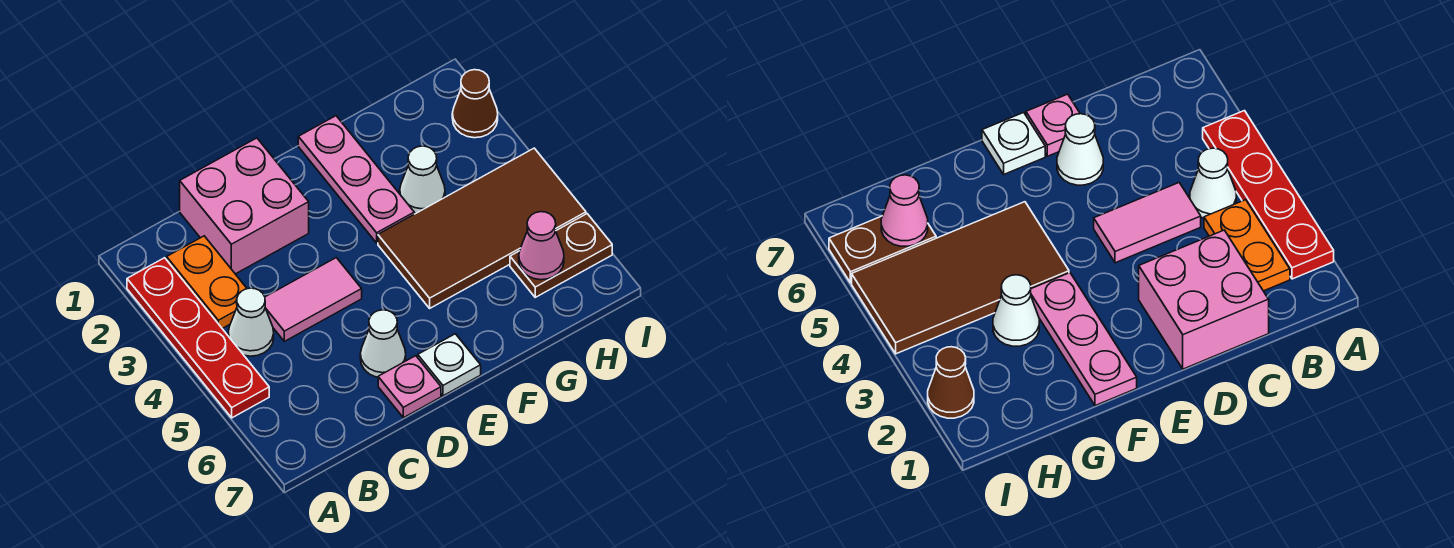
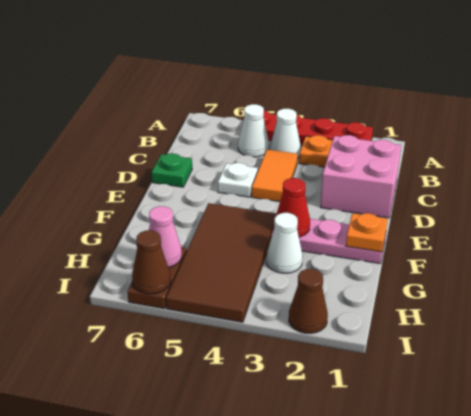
pink 1x2 tile [265,258,362,341] -> orange 1x2 tile [252,149,298,202]
white 1x1 cone [360,310,406,377] -> white 1x1 cone moved to [238,104,269,157]
pink 1x1 plate [378,356,441,418] -> green 1x1 plate [152,154,192,187]
white 1x1 plate [418,334,481,396] -> white 1x1 plate moved to [218,163,258,197]
none -> orange 1x1 plate [346,213,388,252]
none -> red 1x1 cone [276,178,310,237]
none -> brown 1x1 cone [132,230,171,294]

